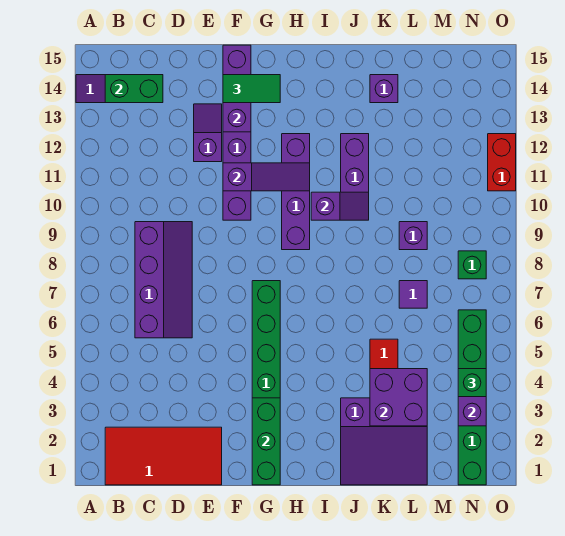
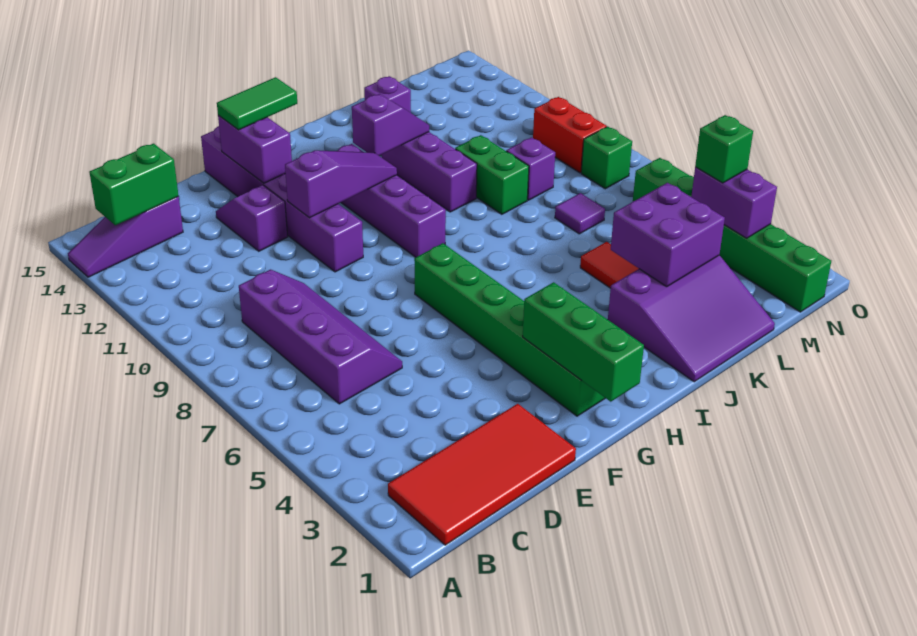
purple 1x2 slope [311,192,369,220] -> purple 1x2 slope moved to [352,94,429,156]
none -> green 1x2 brick [455,135,529,214]
red 1x2 brick [488,134,516,191] -> red 1x2 brick moved to [533,97,607,173]

